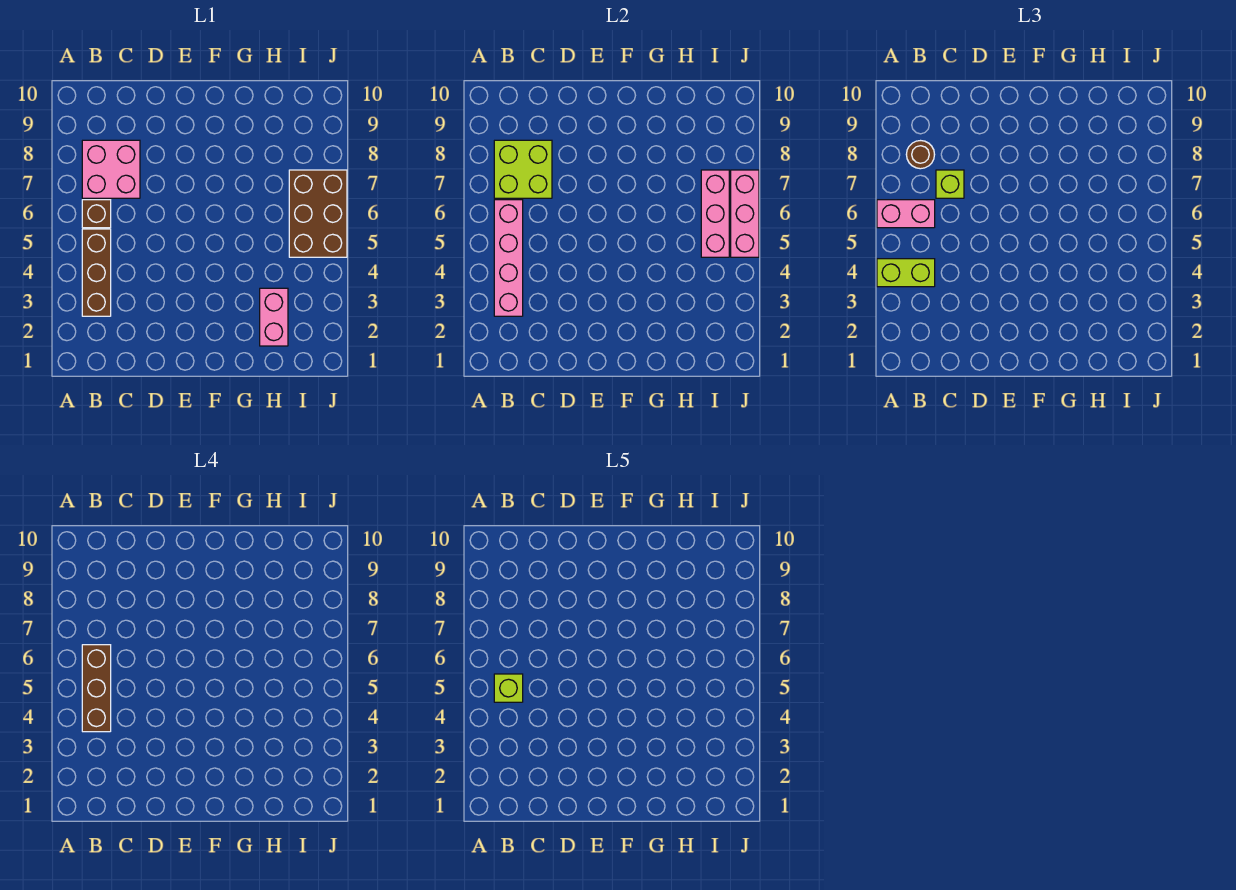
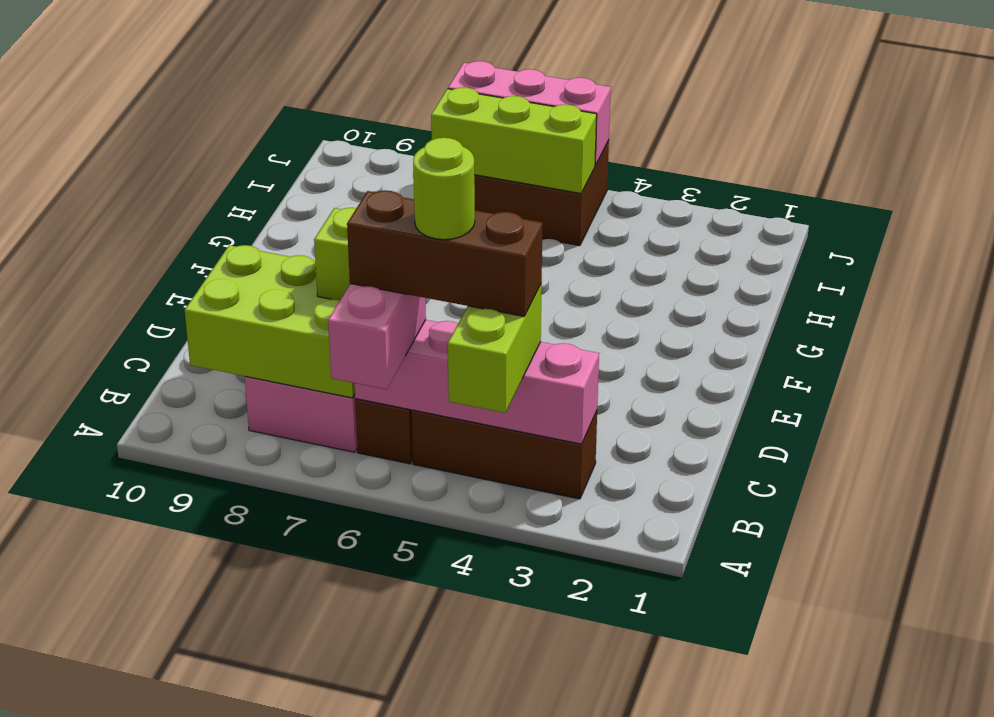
lime 1x1 brick [494,674,523,702] -> lime 1x1 round brick [413,138,475,240]
lime 2x2 brick [494,140,552,198] -> lime 2x3 brick [185,245,355,398]
brown 1x1 round brick [906,141,935,169] -> none
pink 1x2 brick [260,288,288,346] -> none
pink 1x3 brick [701,170,729,257] -> lime 1x3 brick [431,87,597,193]

